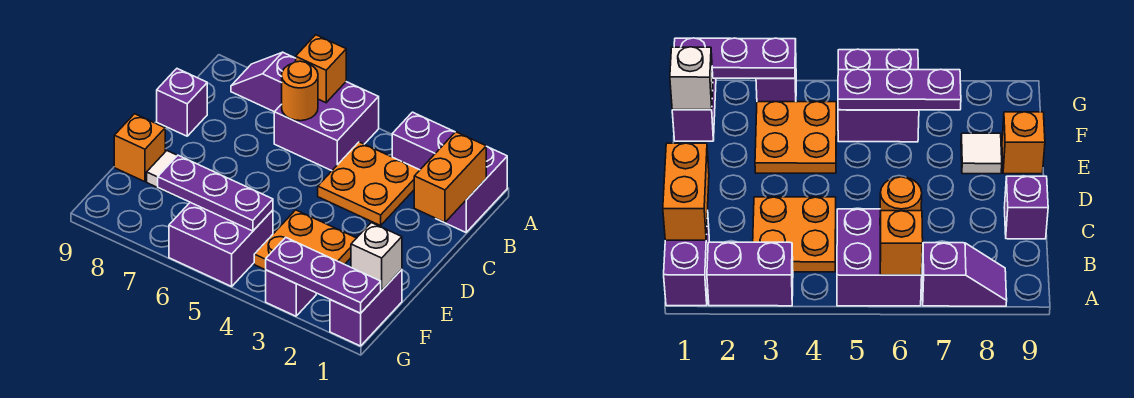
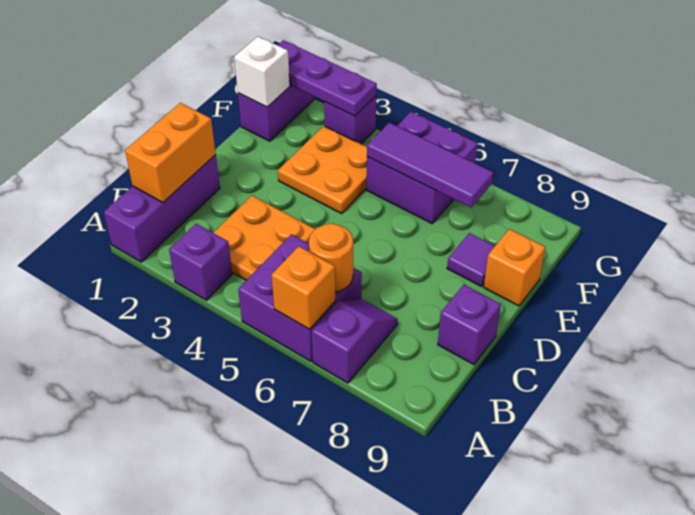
purple 1x2 brick [437,147,507,232] -> purple 1x3 brick [104,155,220,262]
purple 1x2 brick [392,112,455,170] -> purple 1x1 brick [169,224,232,300]
purple 1x2 slope [231,52,296,112] -> purple 1x2 slope turned to [312,300,398,383]
white 1x1 tile [147,151,177,195] -> purple 1x1 tile [447,233,495,286]
purple 1x3 plate [158,155,273,231] -> purple 1x3 tile [367,123,494,207]

